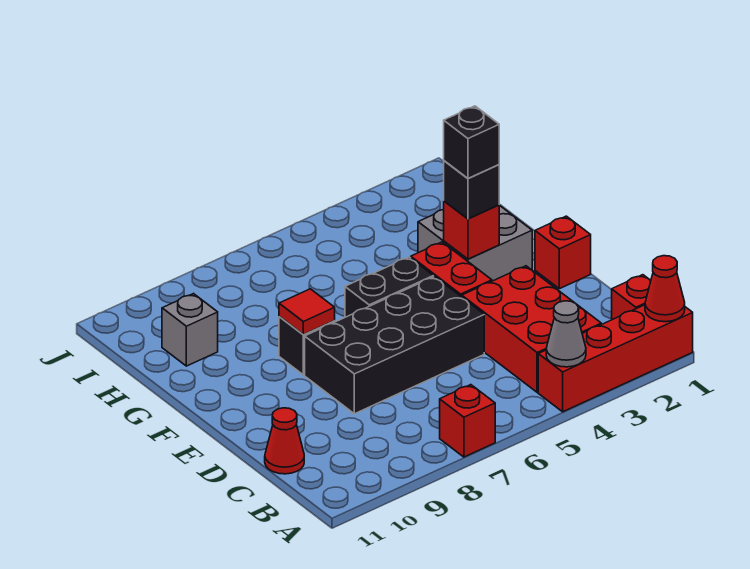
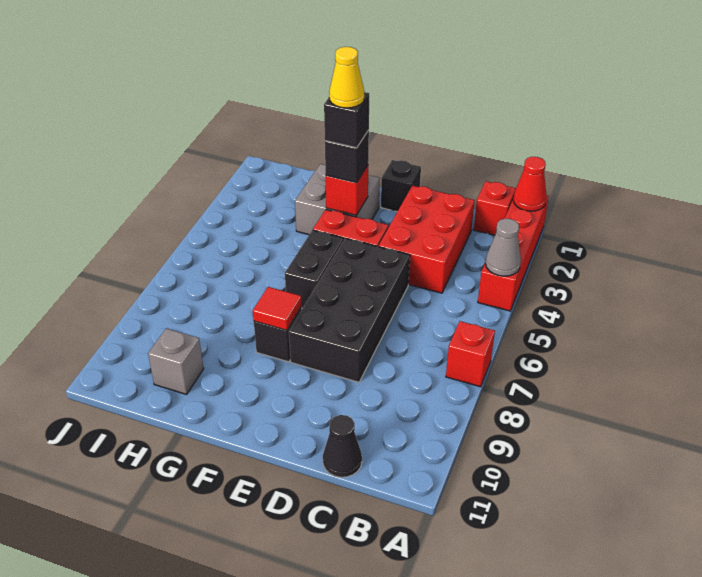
red 2x3 brick [462,266,601,392] -> red 2x3 brick turned to [378,186,475,293]
red 1x1 cone [265,408,304,474] -> black 1x1 cone [323,415,362,477]
red 1x1 brick [535,216,591,289] -> black 1x1 brick [381,160,421,212]
none -> yellow 1x1 cone [329,47,364,108]

